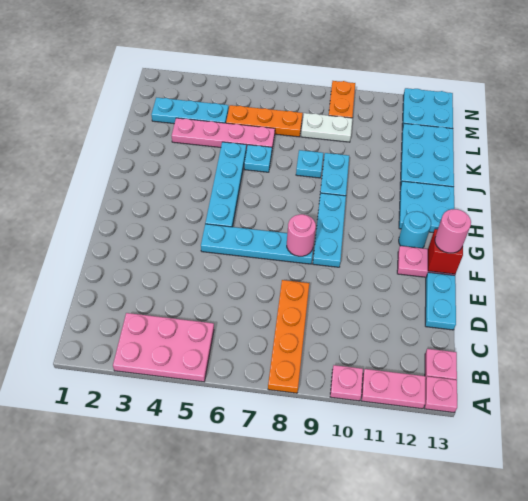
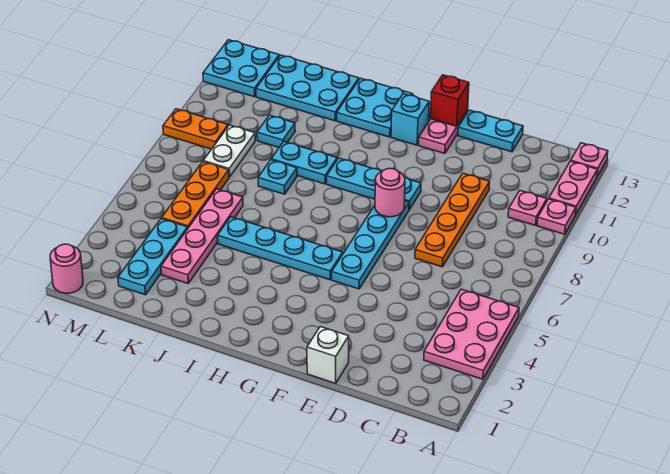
orange 1x4 plate [268,280,309,393] -> orange 1x4 plate turned to [415,173,490,267]
pink 1x1 plate [425,349,457,380] -> pink 1x1 plate moved to [508,191,547,225]
none -> white 1x1 brick [307,327,349,383]
pink 1x1 round brick [435,209,471,253] -> pink 1x1 round brick moved to [50,244,83,293]
cyan 1x1 round brick [399,211,431,248] -> cyan 1x1 brick [391,94,429,145]
cyan 1x1 plate [244,145,272,172] -> cyan 1x1 plate moved to [257,115,295,147]

